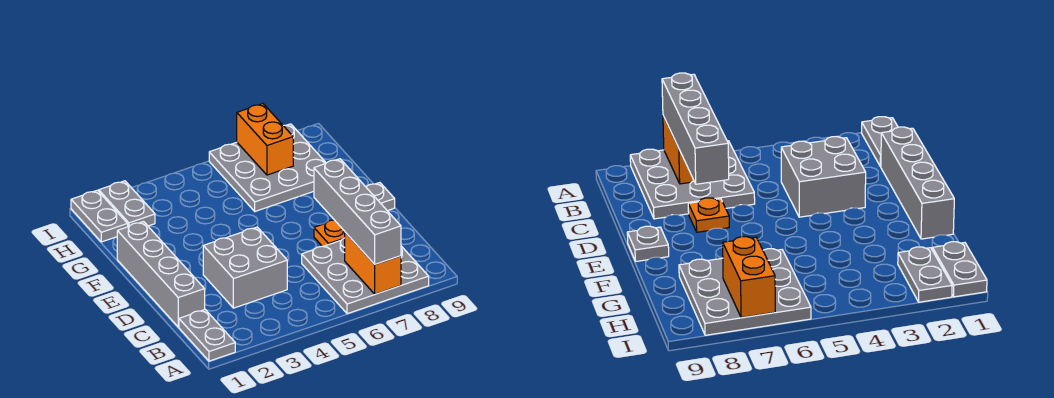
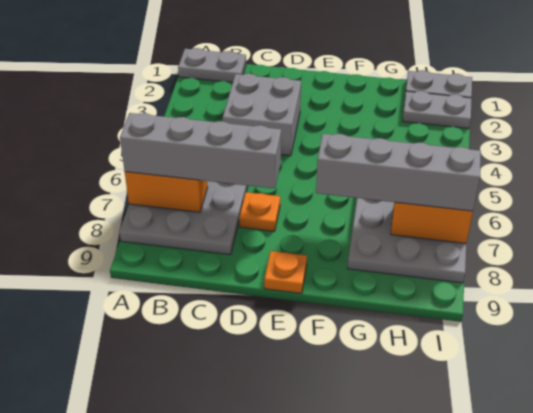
grey 1x4 brick [117,222,205,327] -> grey 1x4 brick moved to [316,134,481,211]
grey 1x1 plate [366,183,395,211] -> orange 1x1 plate [264,251,307,293]

